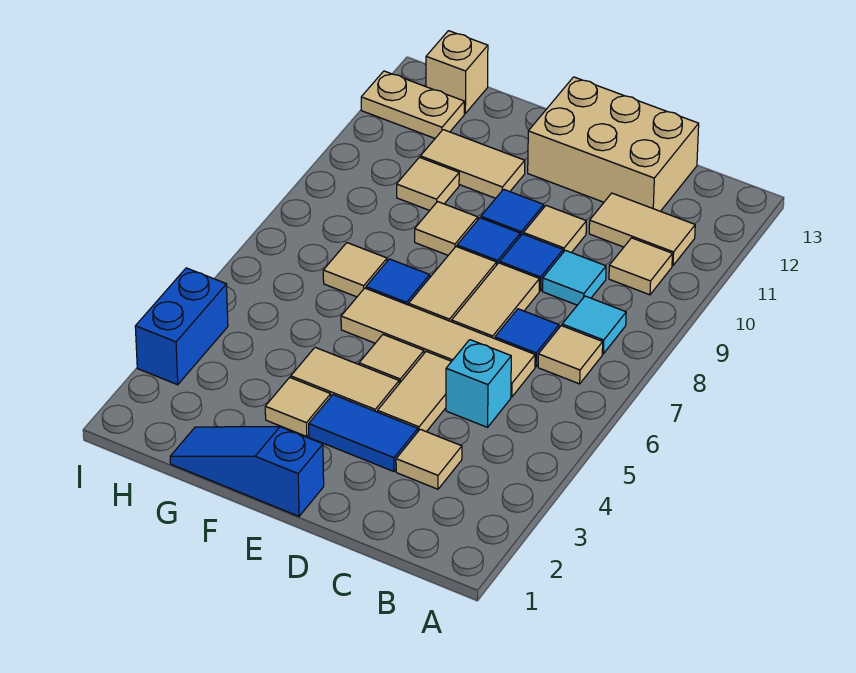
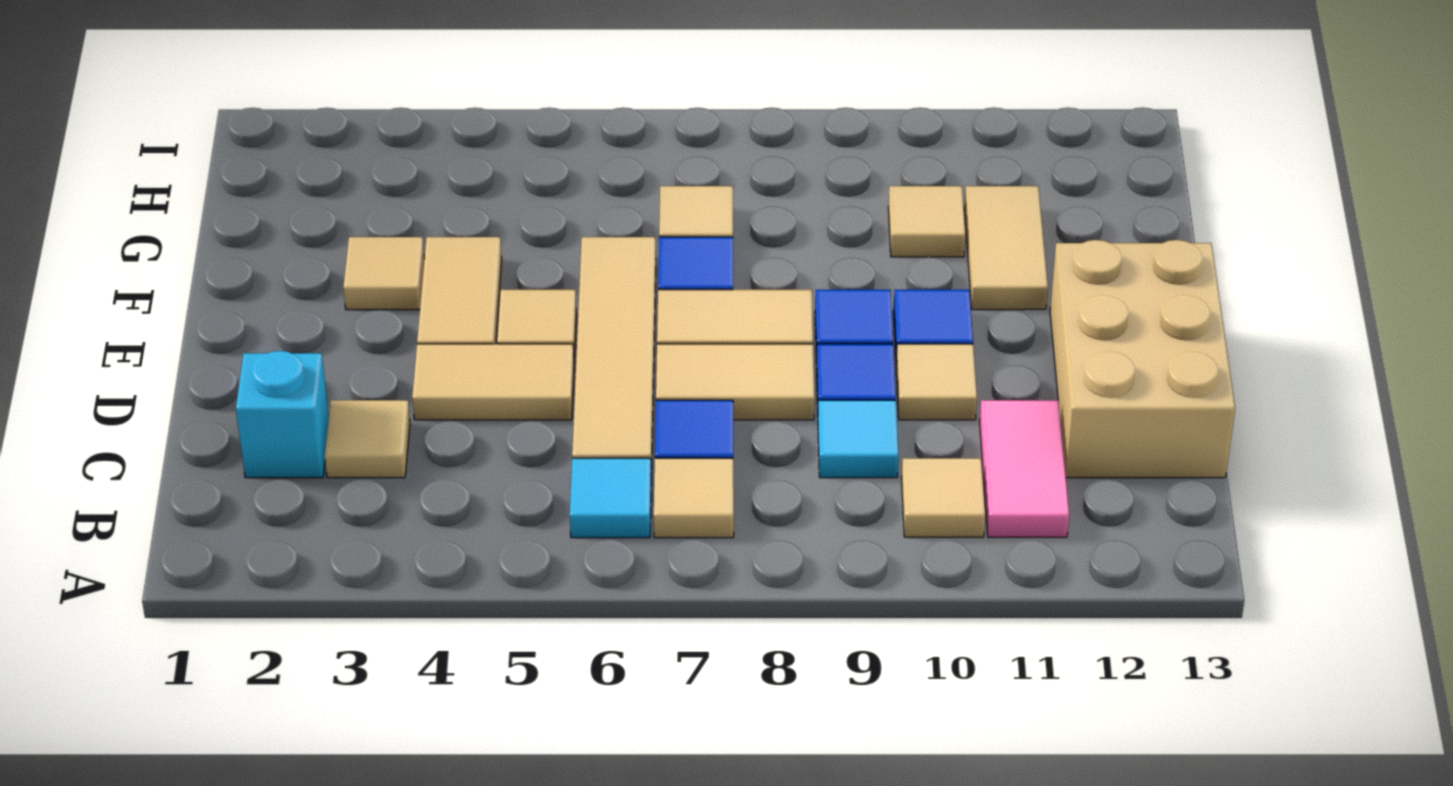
cyan 1x1 tile [562,296,626,354] -> cyan 1x1 tile moved to [570,458,651,538]
tan 1x2 tile [589,193,695,266] -> pink 1x2 tile [980,400,1069,537]
cyan 1x1 brick [446,340,511,427] -> cyan 1x1 brick moved to [236,351,329,478]
blue 1x2 tile [309,395,418,472] -> none
blue 1x3 slope [170,427,324,516] -> none
tan 1x1 tile [415,202,478,255] -> none
tan 1x2 plate [361,71,464,138] -> none
tan 1x1 brick [426,31,488,113] -> none
blue 1x2 brick [135,268,228,385] -> none

